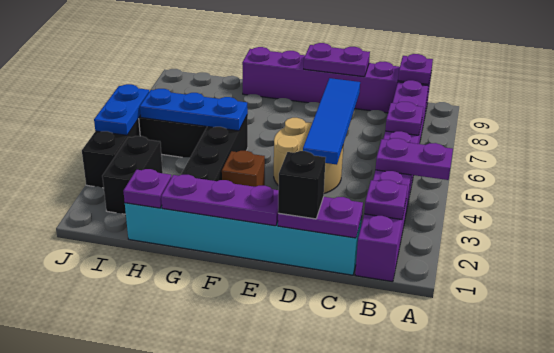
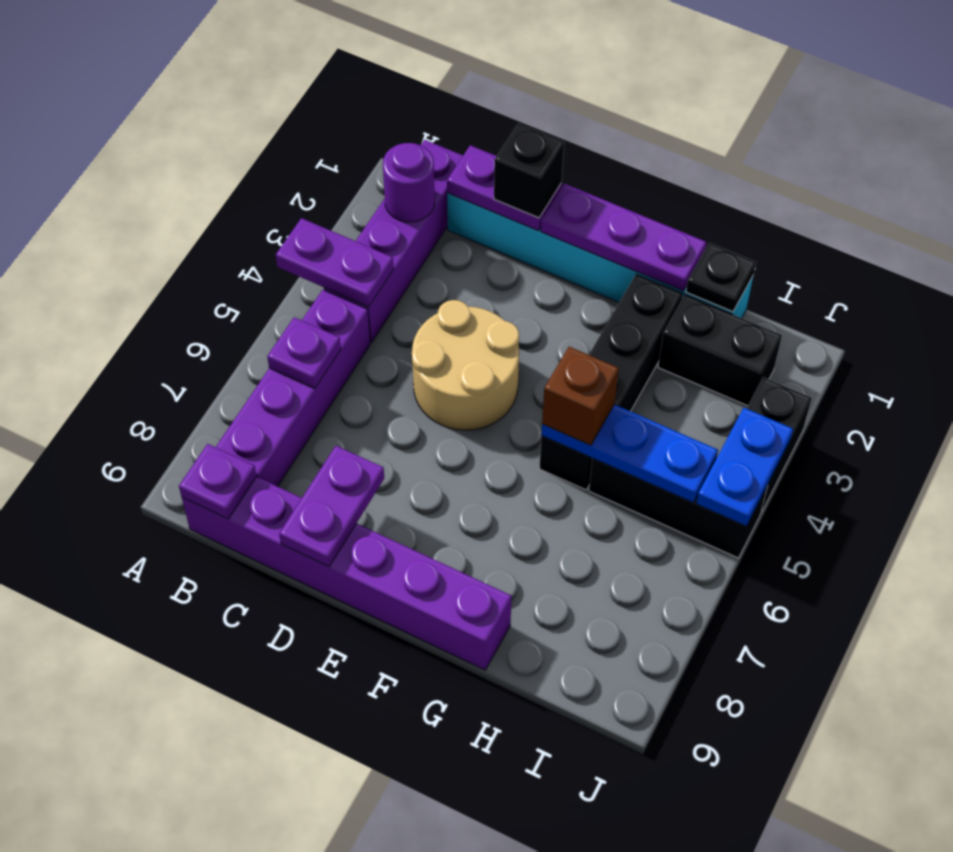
purple 1x1 plate [364,180,408,219] -> purple 1x1 round brick [383,143,435,222]
blue 1x4 tile [303,78,360,165] -> none
purple 1x2 plate [304,43,370,77] -> purple 1x2 plate turned to [279,446,384,567]
brown 1x1 brick [222,151,265,187] -> brown 1x1 brick moved to [542,347,619,445]
purple 1x1 plate [123,169,172,208] -> black 1x1 plate [686,243,756,312]
black 1x2 brick [102,136,163,214] -> black 1x2 brick turned to [658,295,782,406]

